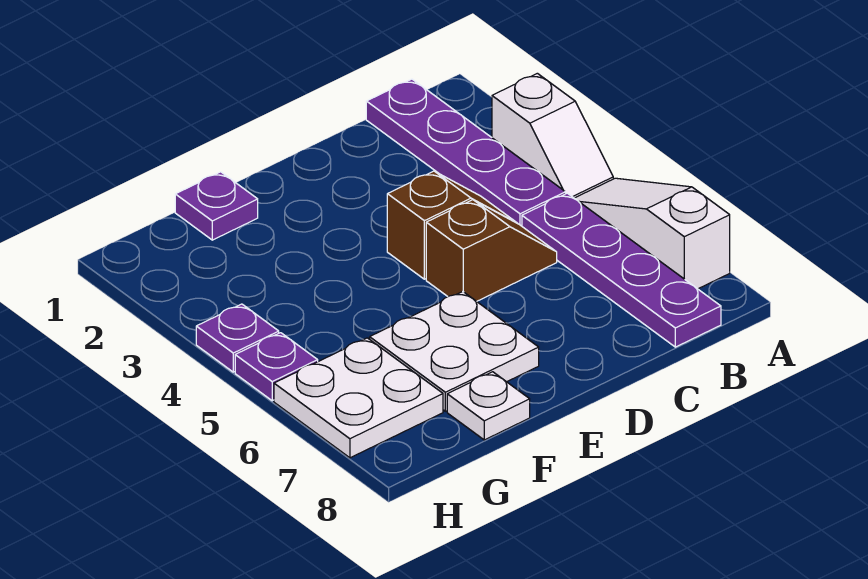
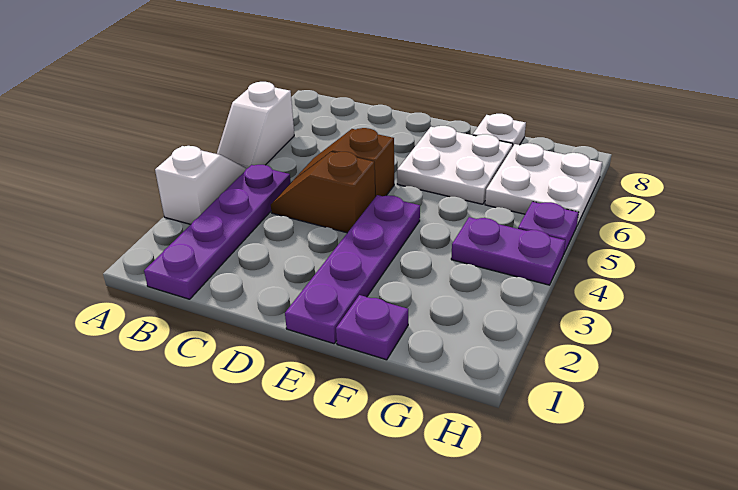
white 1x3 slope [575,178,730,289] -> white 1x2 slope [217,82,294,169]
purple 1x4 plate [522,193,721,347] -> purple 1x4 plate moved to [285,195,420,344]
purple 1x1 plate [196,304,279,372] -> purple 1x2 plate [451,217,565,285]

